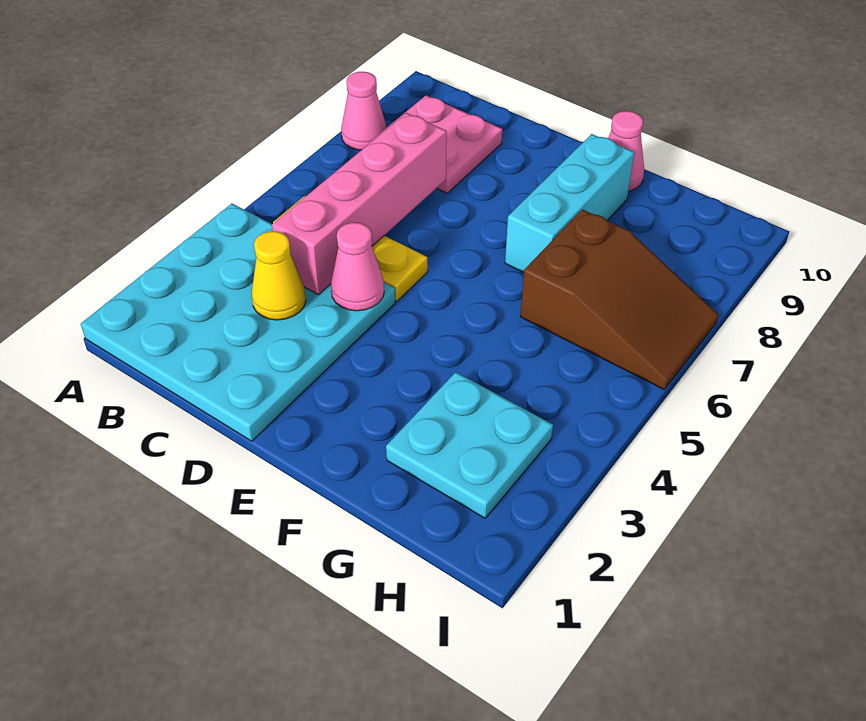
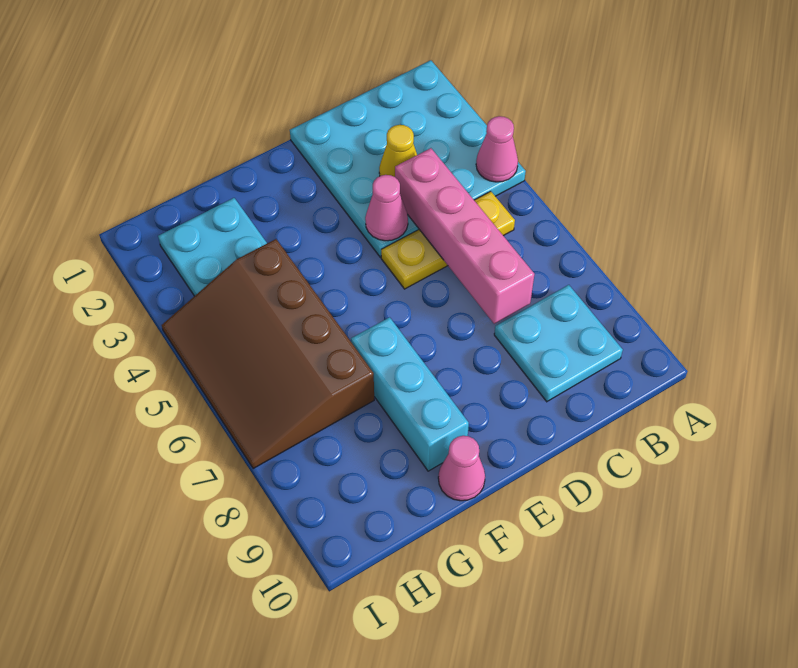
pink 1x1 cone [341,72,387,150] -> pink 1x1 cone moved to [476,116,518,182]
pink 2x2 plate [370,95,502,193] -> cyan 2x2 plate [494,285,623,402]
brown 2x3 slope [520,210,719,389] -> brown 3x4 slope [162,239,374,469]

